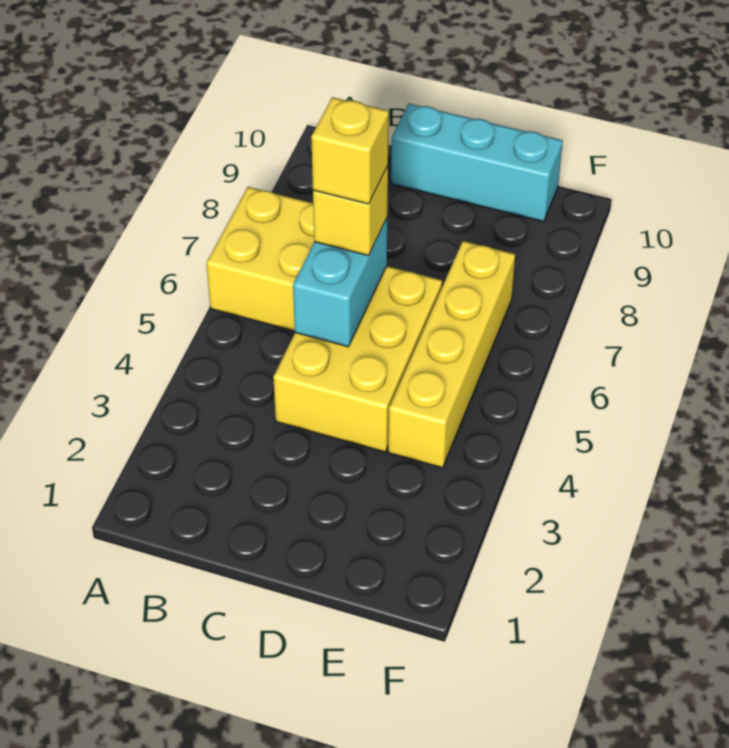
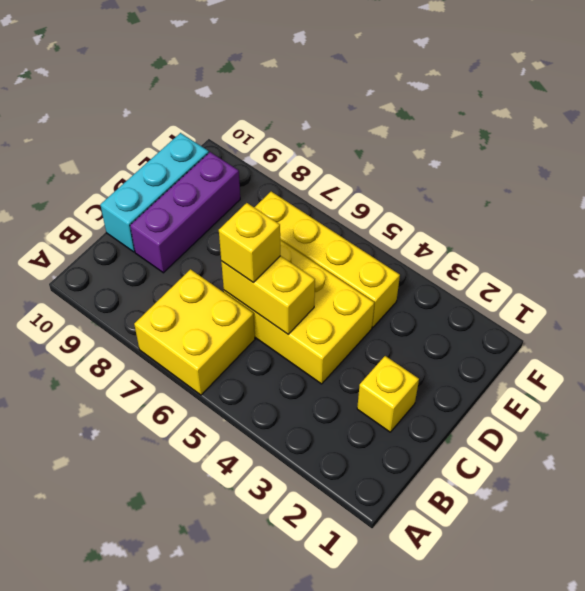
cyan 1x2 brick [293,219,387,347] -> yellow 1x2 brick [221,256,315,335]
yellow 1x1 brick [311,97,389,204] -> yellow 1x1 brick moved to [357,356,419,432]
none -> purple 1x3 brick [130,152,240,273]

